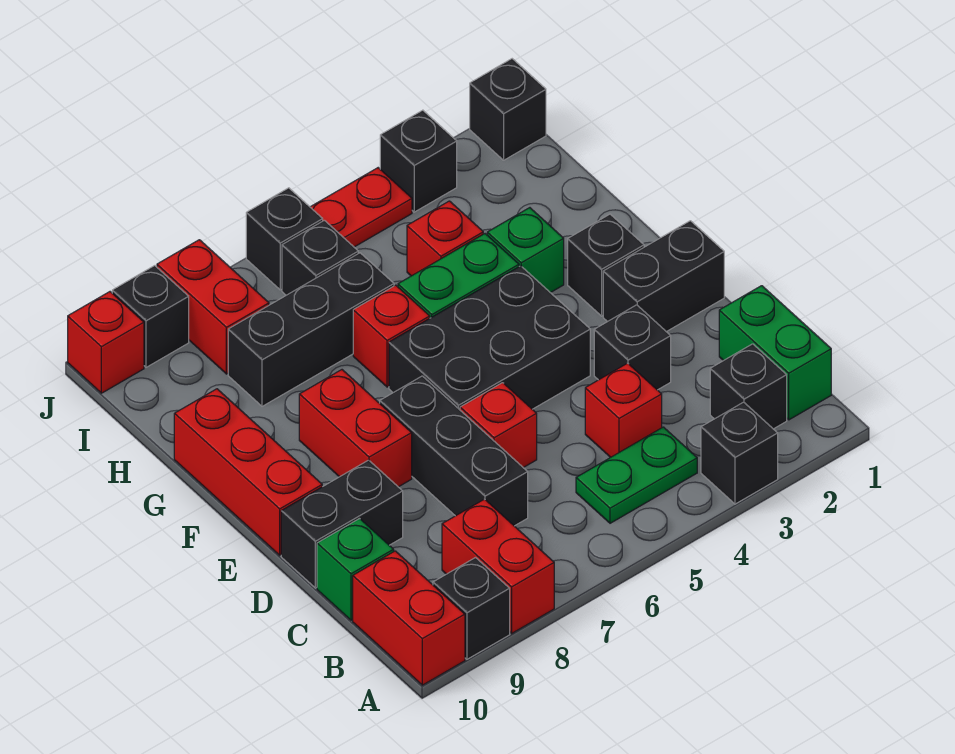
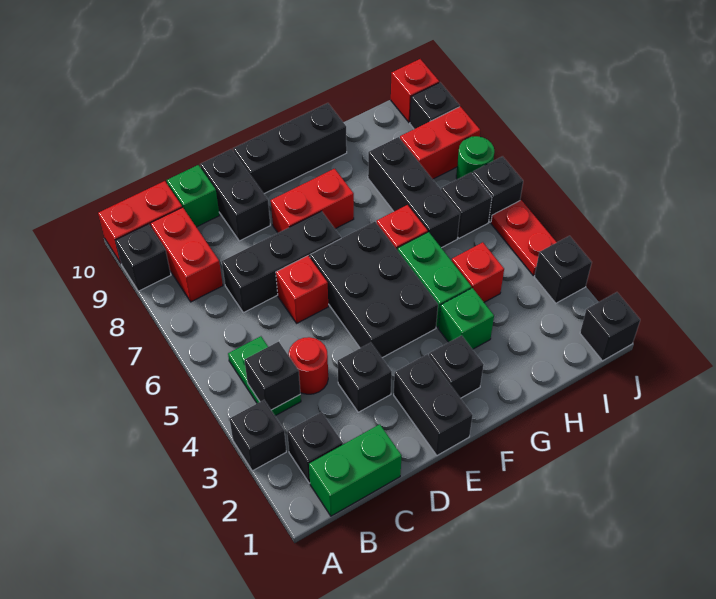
red 1x2 brick [442,499,554,633] -> red 1x2 brick turned to [150,207,223,302]
none -> black 1x1 brick [244,342,300,410]
red 1x1 brick [585,363,662,457] -> red 1x1 round brick [289,337,328,394]
red 1x3 brick [174,389,322,555] -> black 1x3 brick [233,103,347,194]
none -> green 1x1 round brick [456,136,495,179]

